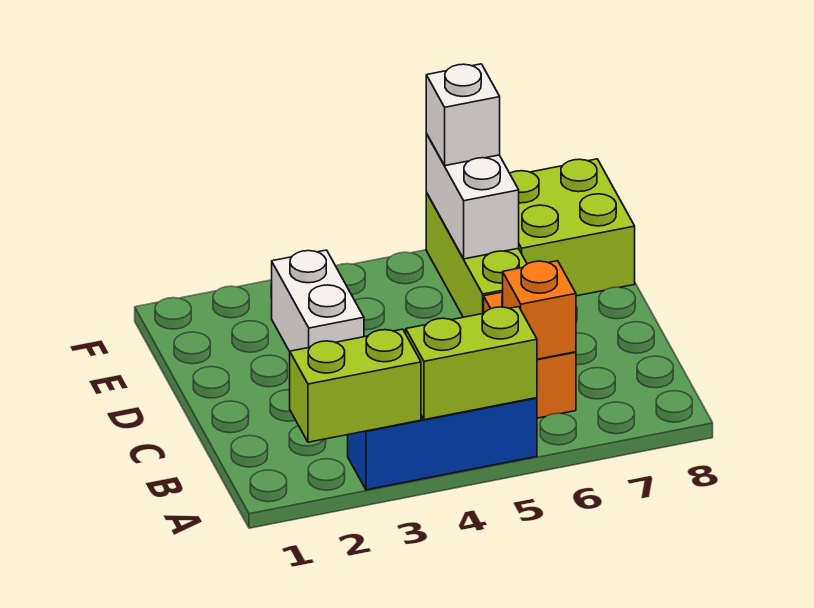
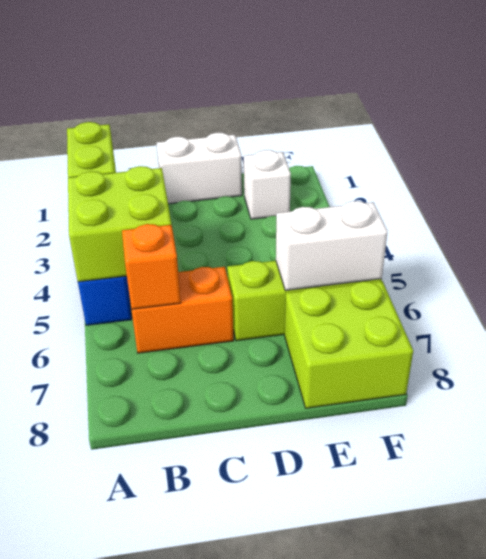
lime 1x2 brick [406,307,537,420] -> lime 2x2 brick [68,166,171,282]
white 1x2 brick [272,250,364,351] -> white 1x2 brick moved to [157,133,242,204]
white 1x1 brick [426,64,500,166] -> white 1x1 brick moved to [244,150,291,219]

